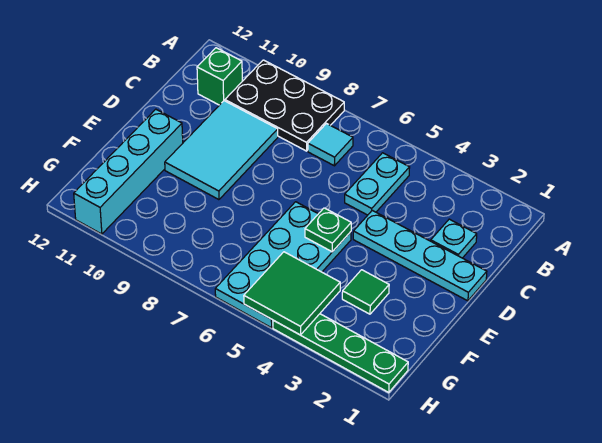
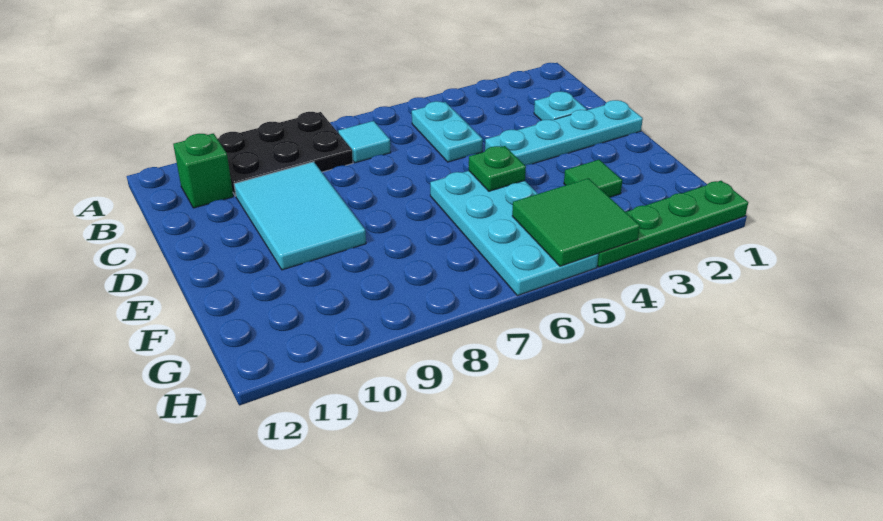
cyan 1x4 brick [74,109,183,234] -> none

